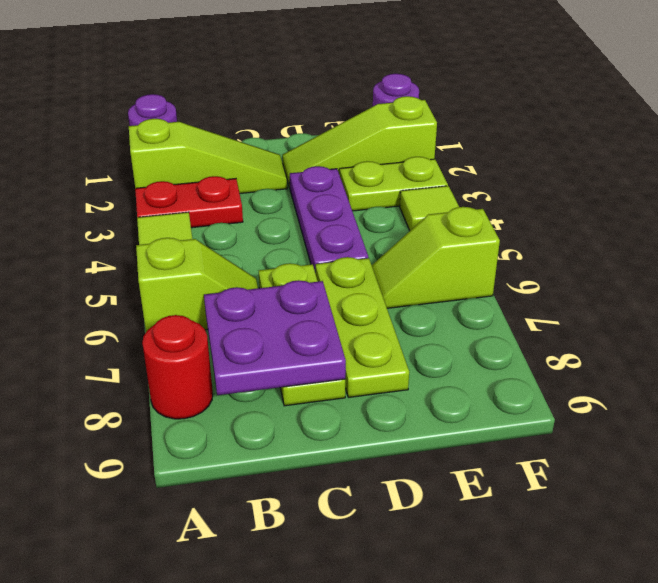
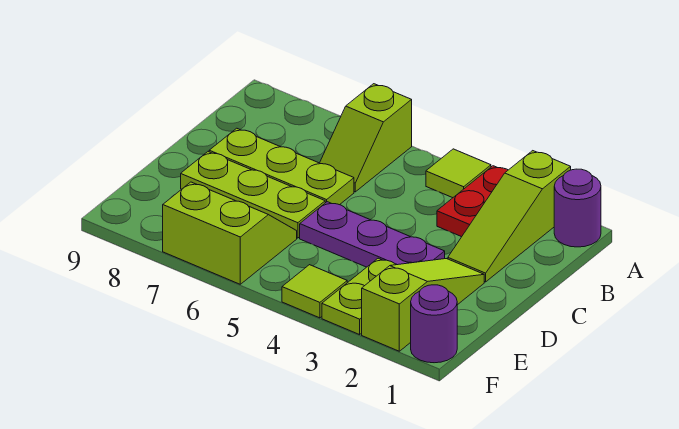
red 1x1 round brick [142,315,213,419] -> none
purple 2x2 plate [204,280,346,395] -> none
lime 1x2 slope [372,207,500,308] -> lime 2x2 slope [163,182,297,284]

